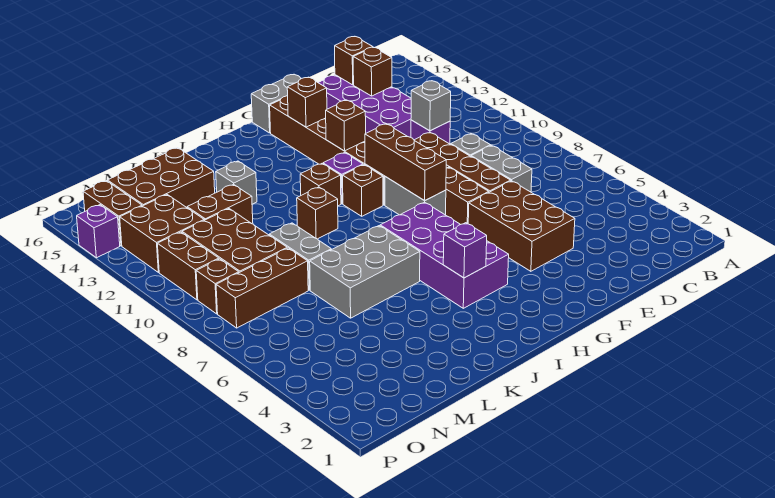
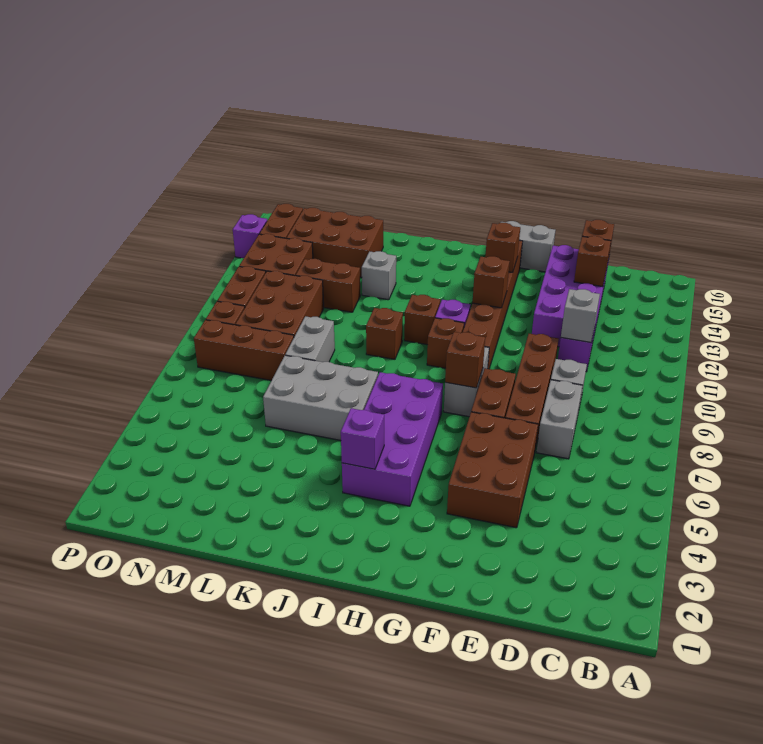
brown 1x3 brick [365,124,446,201] -> brown 1x1 brick [445,332,485,388]

